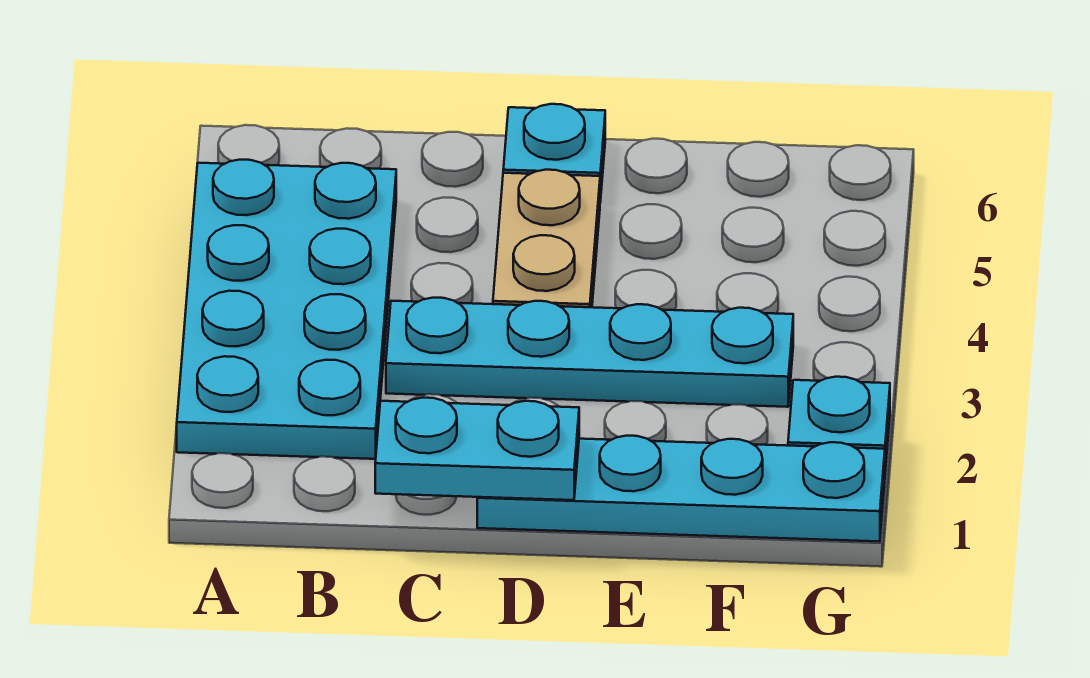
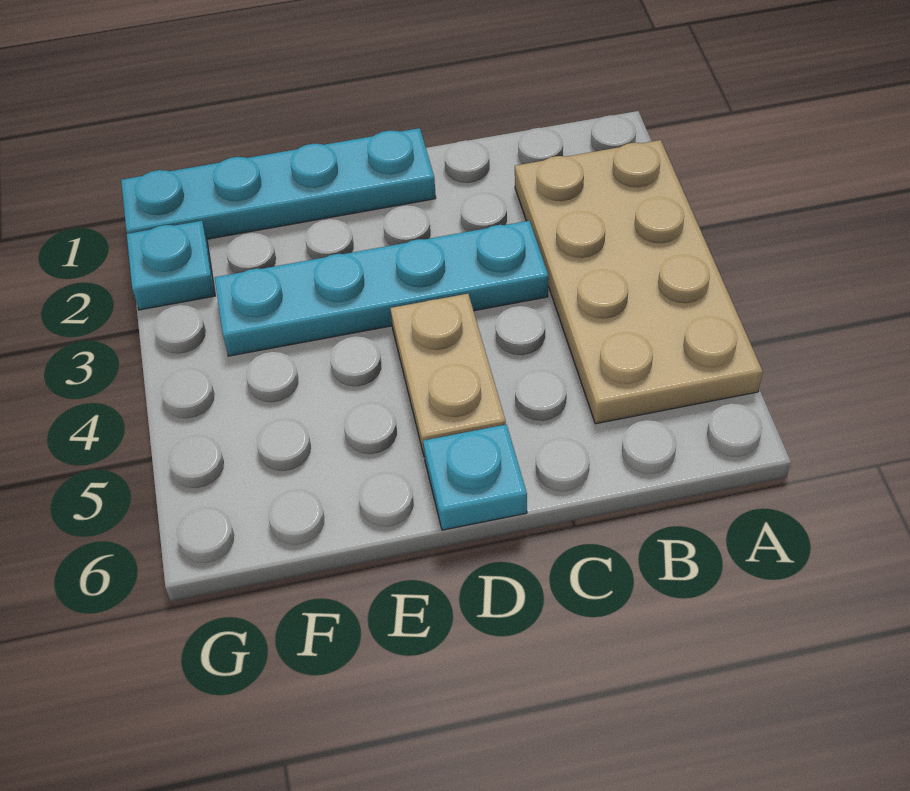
cyan 2x4 plate [177,160,396,459] -> tan 2x4 plate [515,140,763,424]
cyan 1x2 plate [375,398,579,500] -> none

